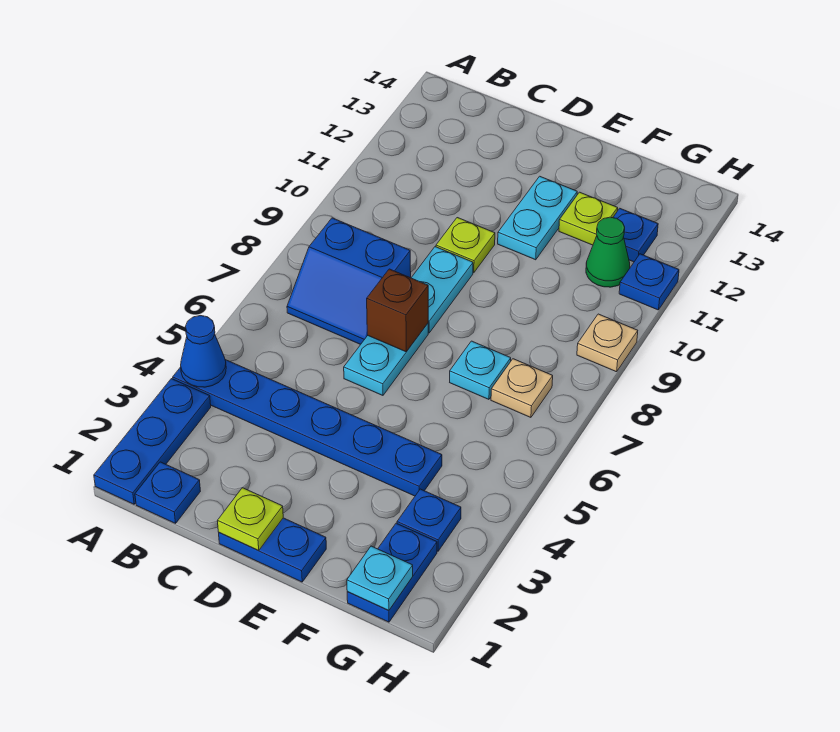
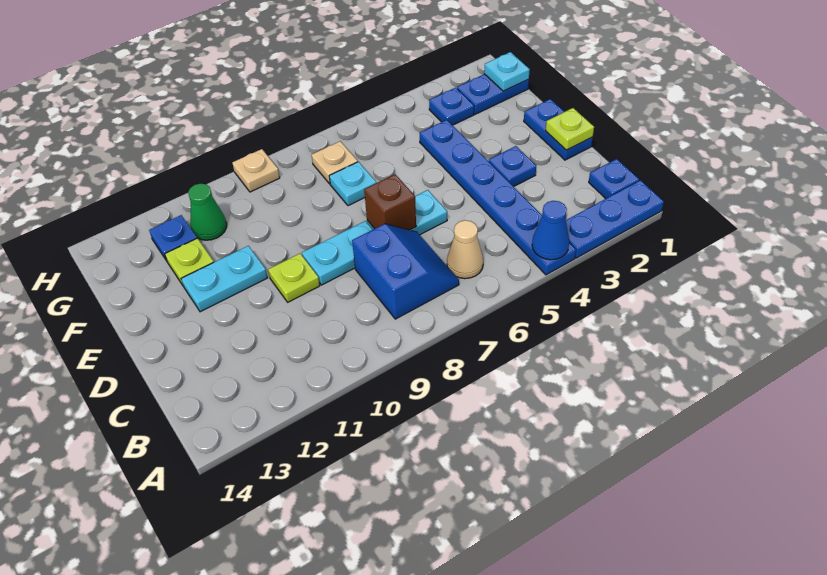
none -> tan 1x1 cone [447,220,483,279]
blue 1x1 plate [619,254,679,310] -> blue 1x1 plate moved to [489,146,536,187]

